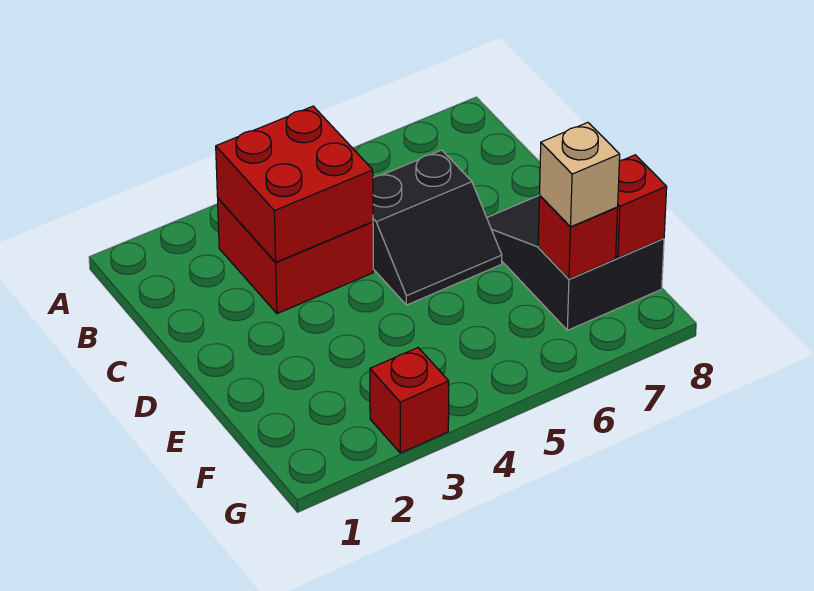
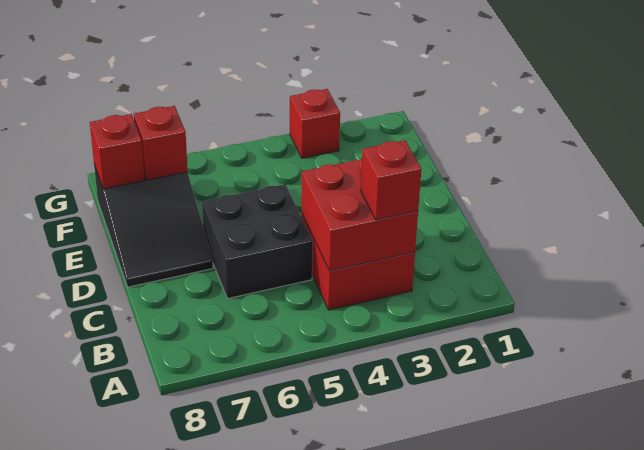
none -> red 1x1 brick [361,140,421,220]
black 2x2 slope [373,150,502,305] -> black 2x2 brick [202,184,313,299]
tan 1x1 brick [540,123,620,227] -> none

